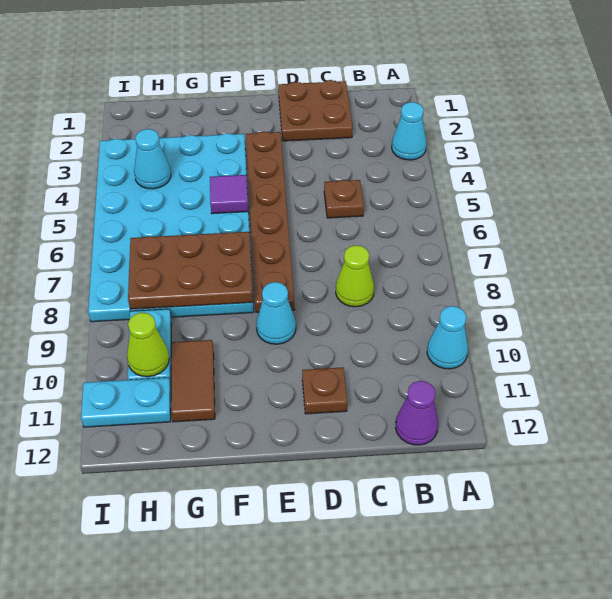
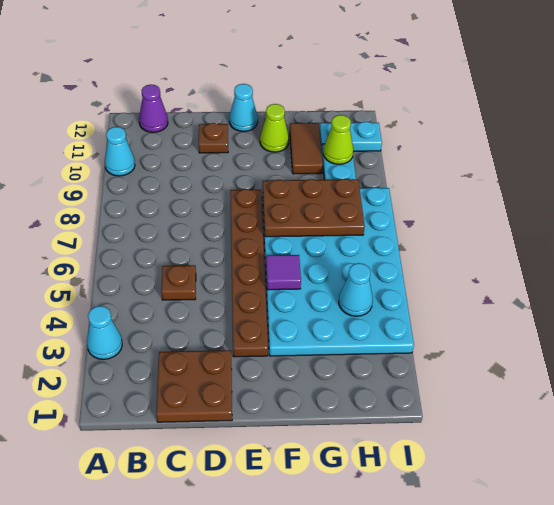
lime 1x1 cone [336,245,374,307] -> lime 1x1 cone moved to [260,104,289,152]
cyan 1x1 cone [256,282,296,344] -> cyan 1x1 cone moved to [229,84,258,132]

